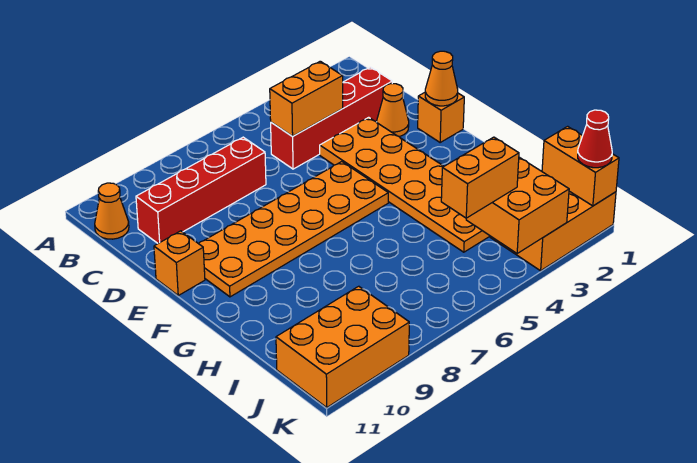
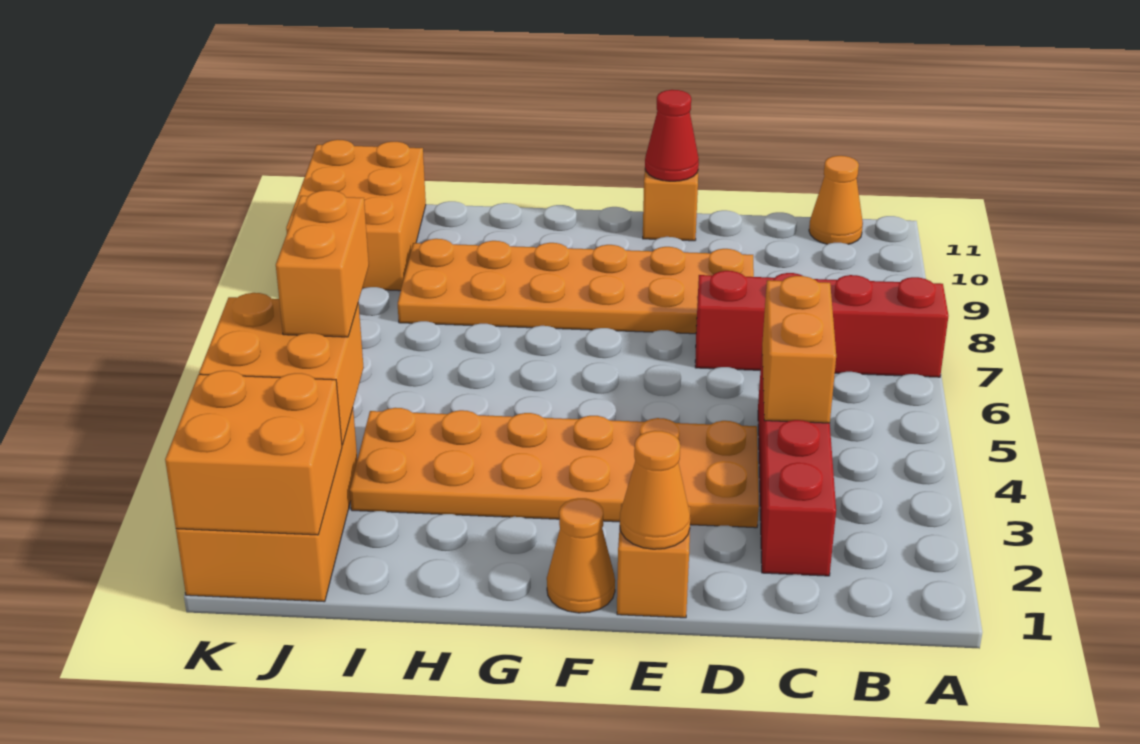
red 1x4 brick [136,137,266,243] -> red 1x4 brick turned to [695,271,948,377]
orange 1x1 cone [377,84,409,137] -> orange 1x1 cone moved to [547,498,615,613]
orange 2x6 plate [199,162,388,297] -> orange 2x6 plate turned to [398,239,754,334]
orange 1x2 brick [542,126,619,206] -> orange 2x2 brick [165,371,342,535]
red 1x1 cone [578,110,612,168] -> red 1x1 cone moved to [645,90,699,181]

